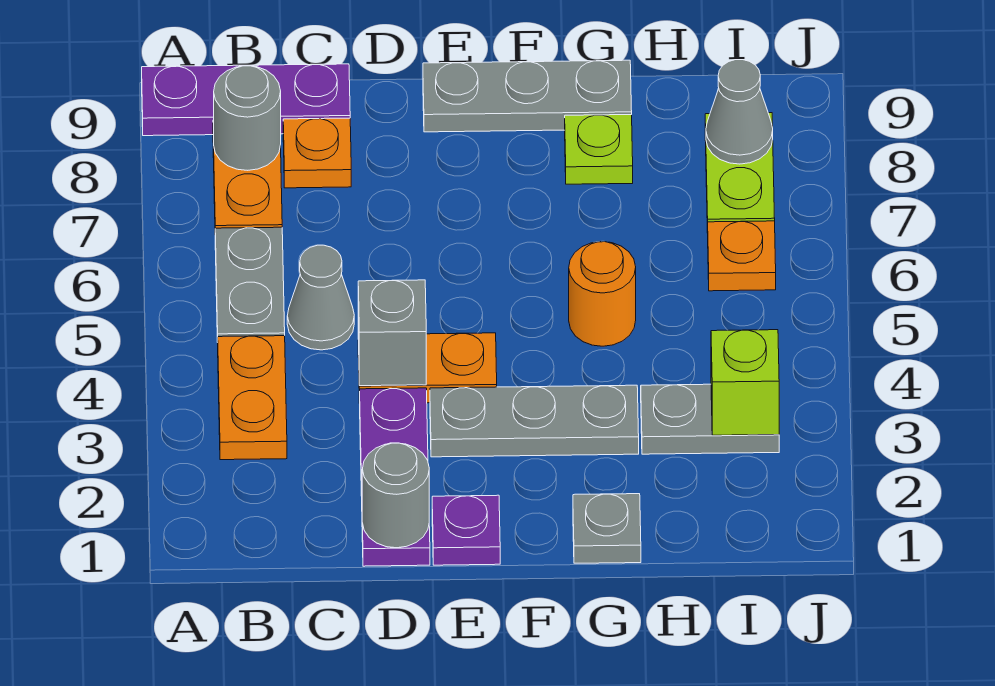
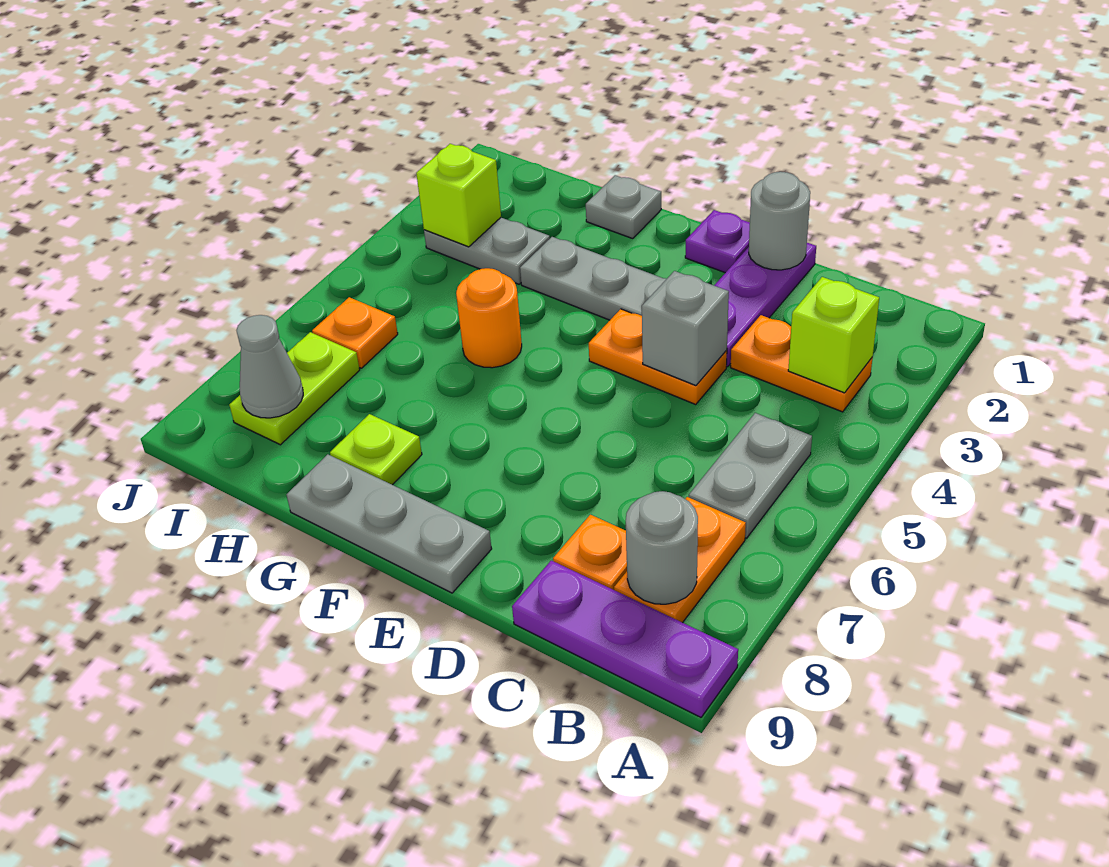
orange 1x2 plate [218,336,287,460] -> orange 1x2 plate turned to [731,315,873,412]
none -> lime 1x1 brick [788,277,879,393]
grey 1x1 cone [287,245,354,350] -> none

